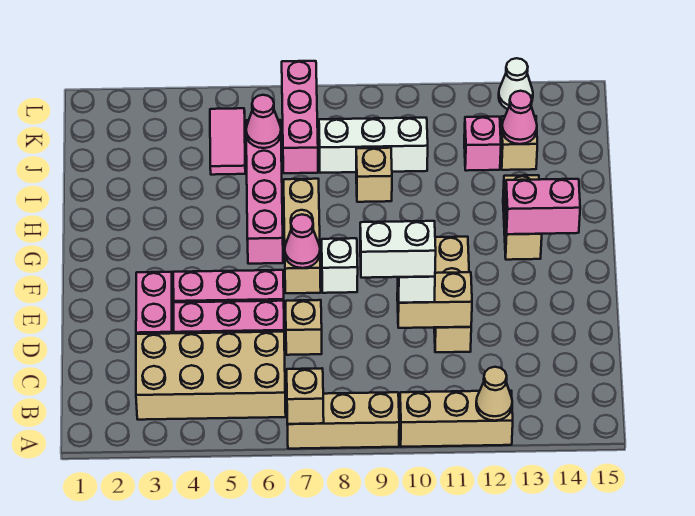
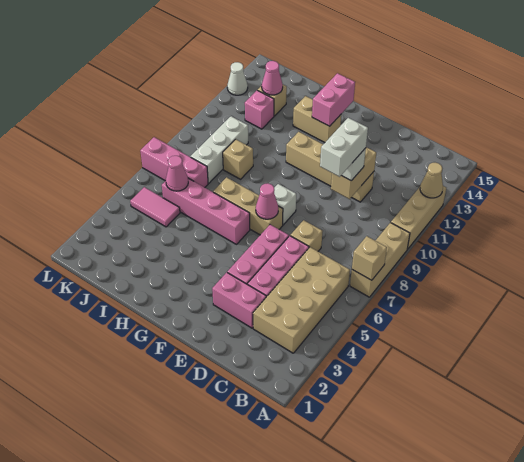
tan 1x3 brick [434,237,471,352] -> tan 1x4 brick [286,132,374,202]

